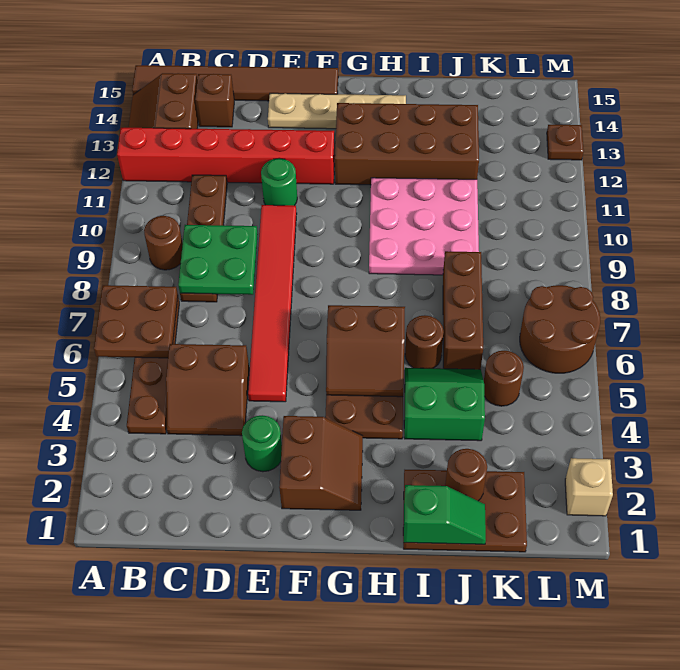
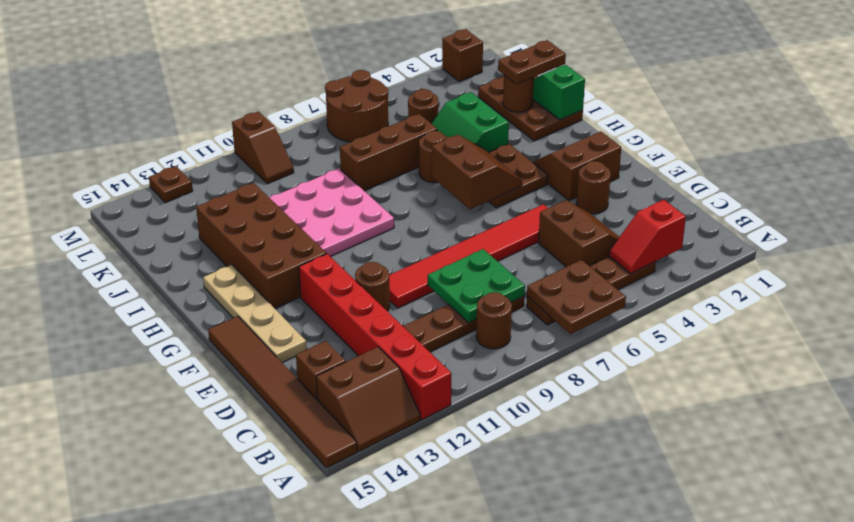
none -> red 1x2 slope [609,200,686,274]
green 1x1 round brick [242,415,282,472] -> brown 1x1 round brick [577,161,611,214]
green 1x1 round brick [261,158,297,206] -> brown 1x1 round brick [355,262,390,311]
none -> brown 1x2 plate [498,40,566,84]
none -> brown 1x2 slope [232,111,294,184]
tan 1x1 brick [565,458,613,516] -> brown 1x1 brick [442,29,483,82]

